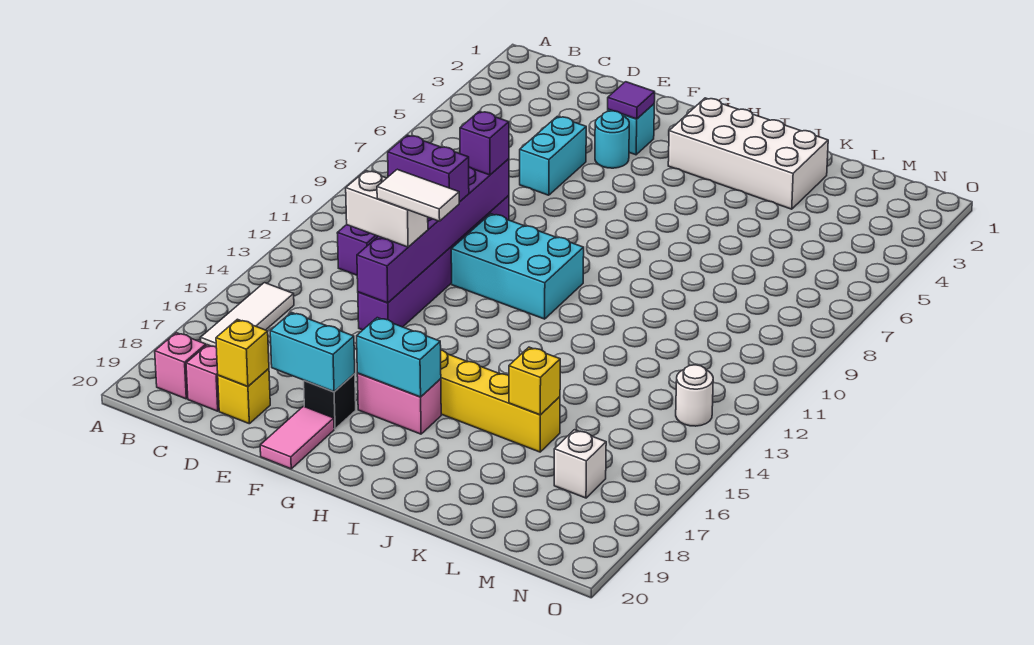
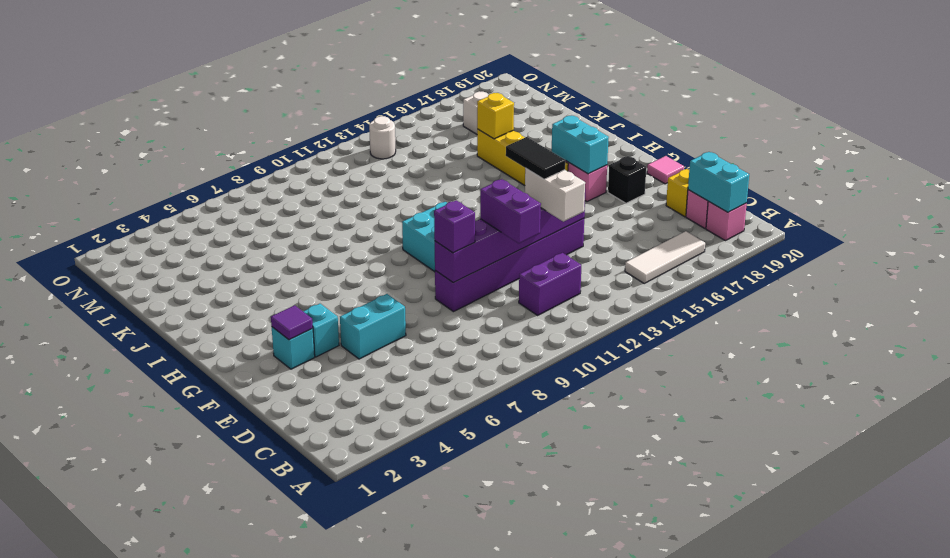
yellow 1x1 brick [216,319,269,386] -> none
white 1x2 tile [377,169,459,221] -> black 1x2 tile [506,137,565,179]
cyan 1x2 brick [270,312,355,392] -> cyan 1x2 brick moved to [688,152,749,212]
cyan 1x1 round brick [595,111,629,168] -> cyan 1x1 brick [303,304,339,357]
pink 1x2 tile [260,406,334,469] -> pink 1x1 tile [647,156,684,184]
white 2x4 brick [668,98,828,209] -> none

